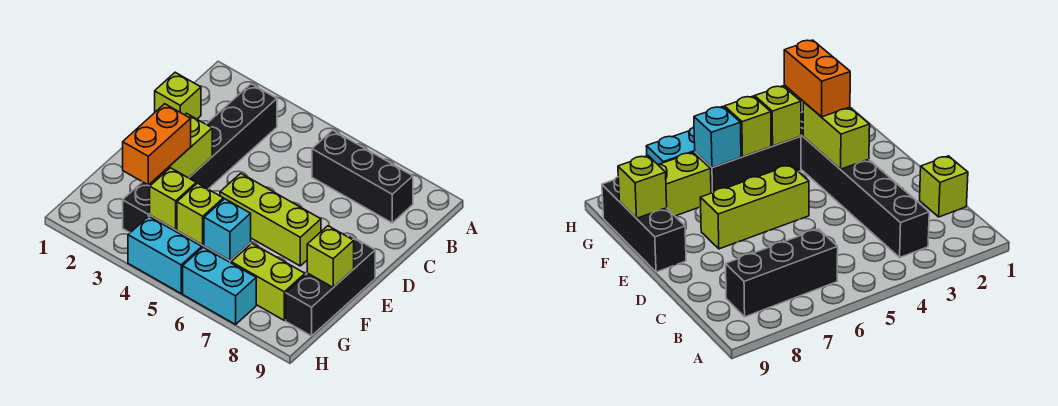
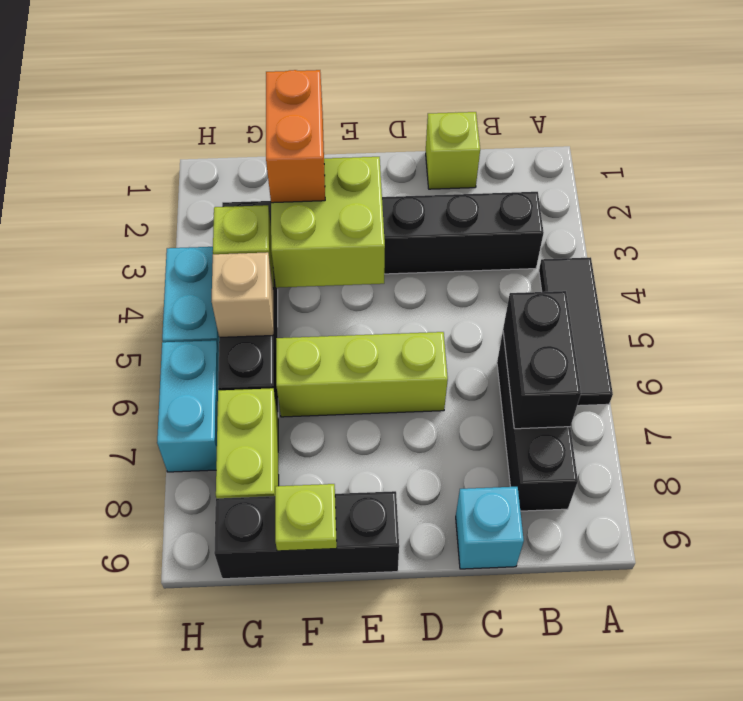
none -> black 1x3 tile [539,257,613,406]
none -> black 1x2 brick [503,291,581,429]
lime 1x2 brick [150,113,212,184] -> lime 2x2 brick [271,157,385,288]
lime 1x3 brick [220,173,321,266] -> lime 1x3 brick turned to [276,332,448,417]
orange 1x2 brick [123,104,191,185] -> orange 1x2 brick turned to [266,70,325,203]
lime 1x1 brick [307,226,354,287] -> lime 1x1 plate [275,484,337,551]
lime 1x1 brick [177,183,223,245] -> tan 1x1 brick [212,252,273,337]
cyan 1x1 brick [204,199,251,261] -> cyan 1x1 brick moved to [456,487,524,569]

